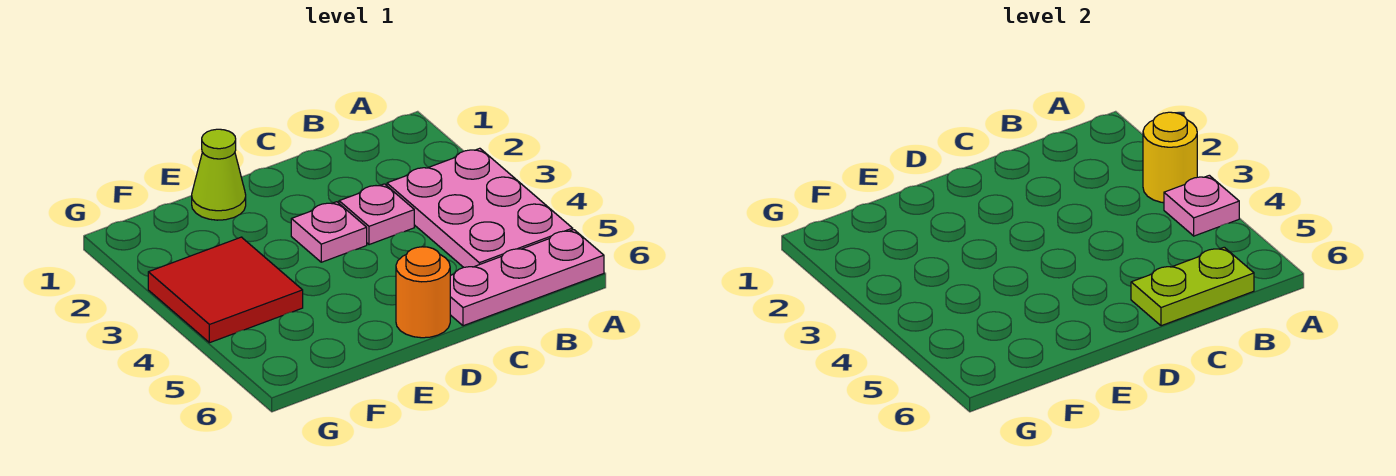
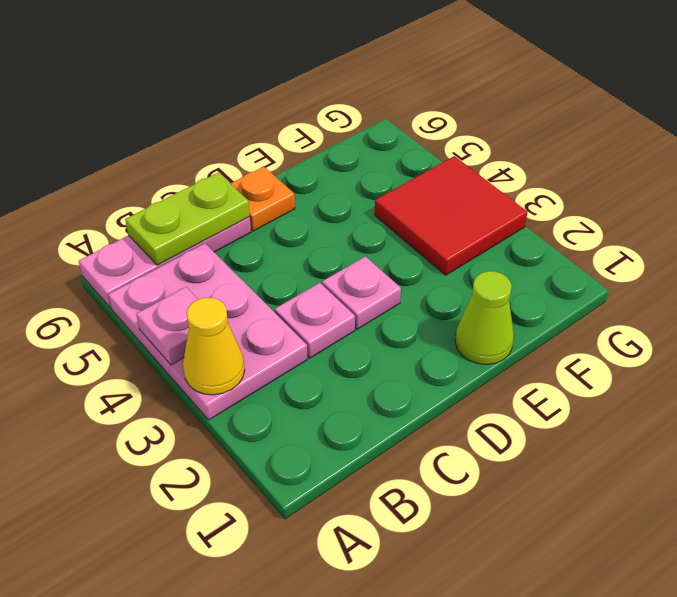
yellow 1x1 round brick [1143,112,1197,203] -> yellow 1x1 cone [183,298,245,395]
orange 1x1 round brick [396,247,450,338] -> orange 1x1 plate [230,167,295,231]

